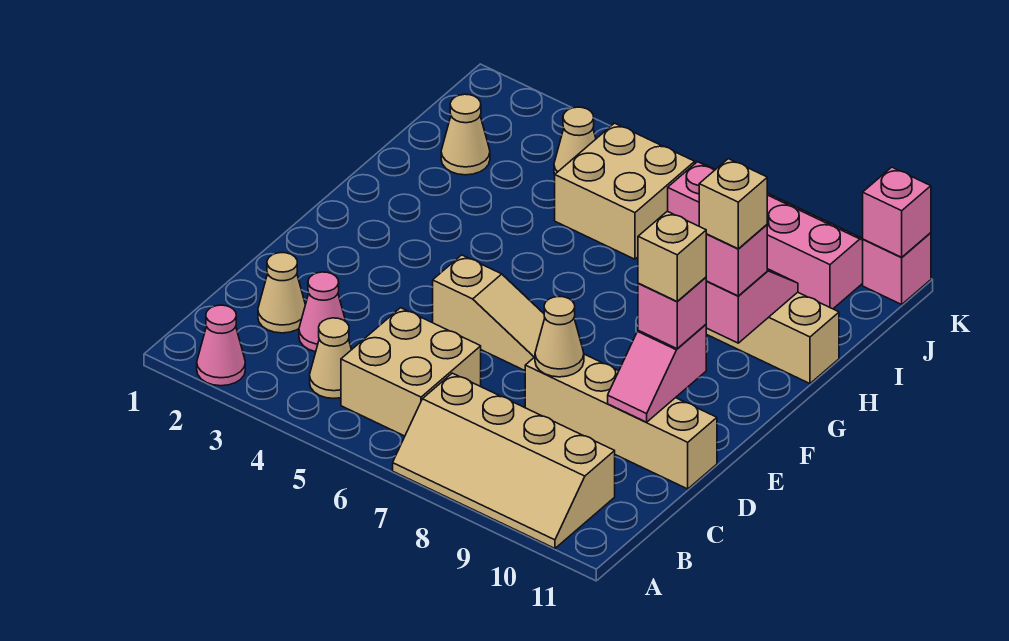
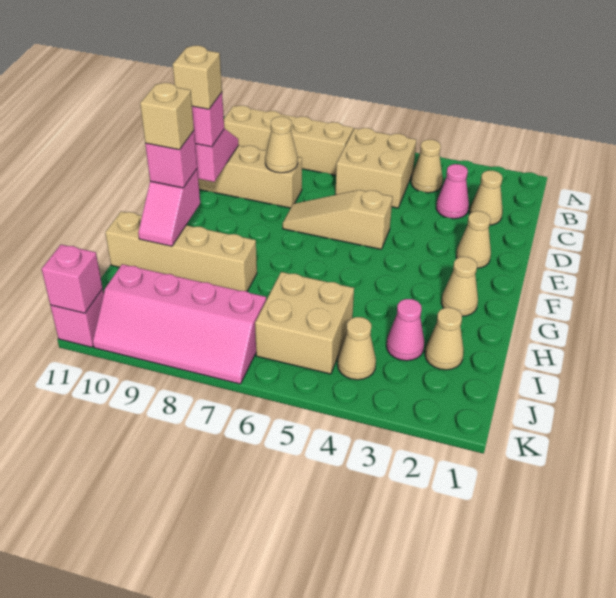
pink 1x1 cone [197,305,245,386] -> pink 1x1 cone moved to [386,299,424,361]
none -> tan 1x1 cone [456,211,491,268]
none -> tan 1x1 cone [441,257,478,316]

